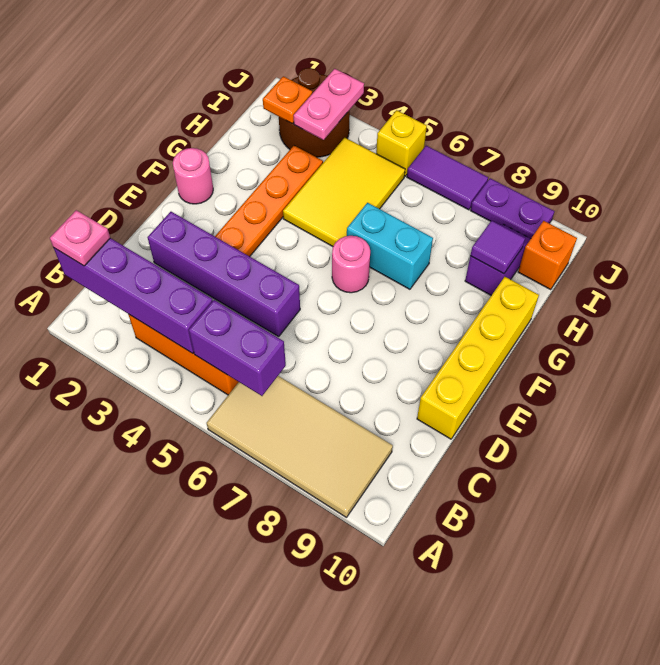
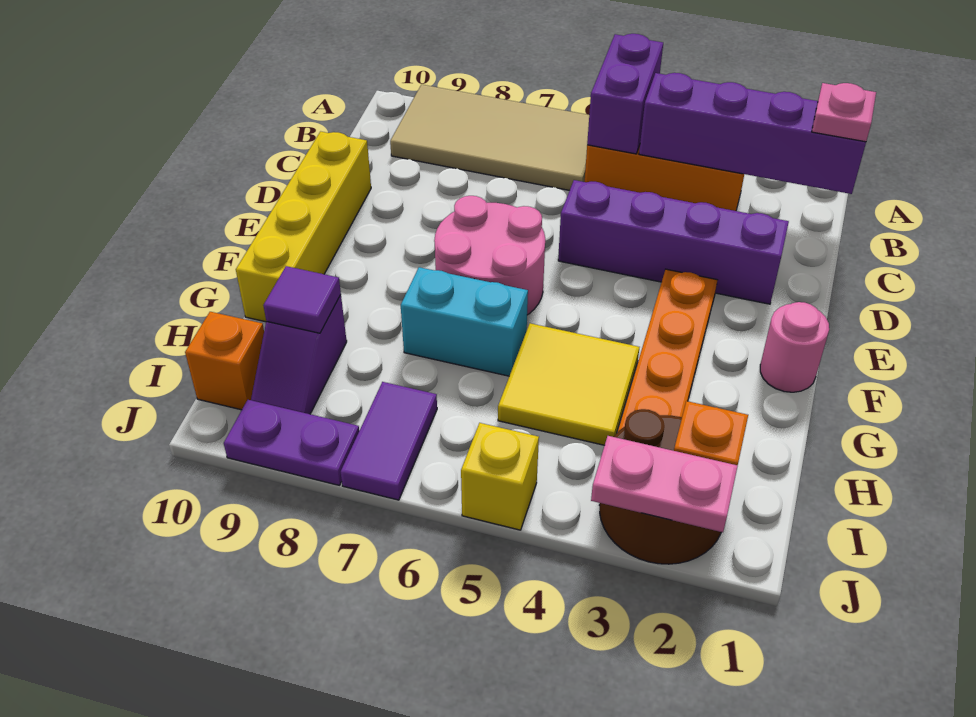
purple 1x2 brick [189,300,286,396] -> purple 1x2 brick turned to [587,34,663,154]
pink 1x1 round brick [332,236,370,293] -> pink 2x2 round brick [434,196,545,315]
yellow 2x3 tile [283,138,405,246] -> yellow 2x2 tile [498,323,639,445]
pink 1x2 plate [294,69,364,140] -> pink 1x2 plate turned to [591,436,738,532]
purple 1x2 tile [407,146,488,210] -> purple 1x2 tile turned to [341,382,437,500]

